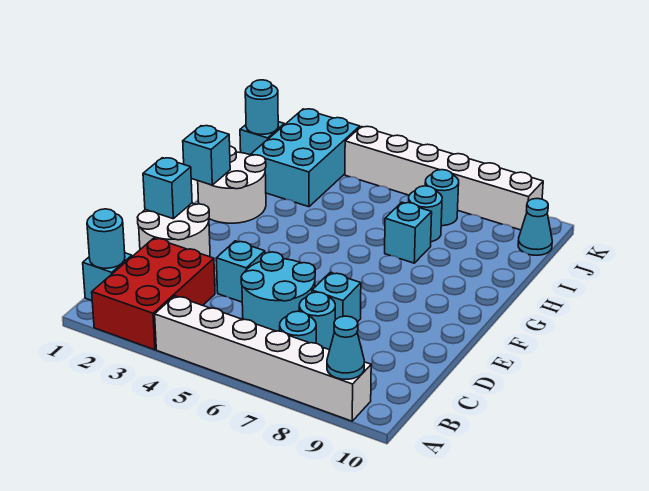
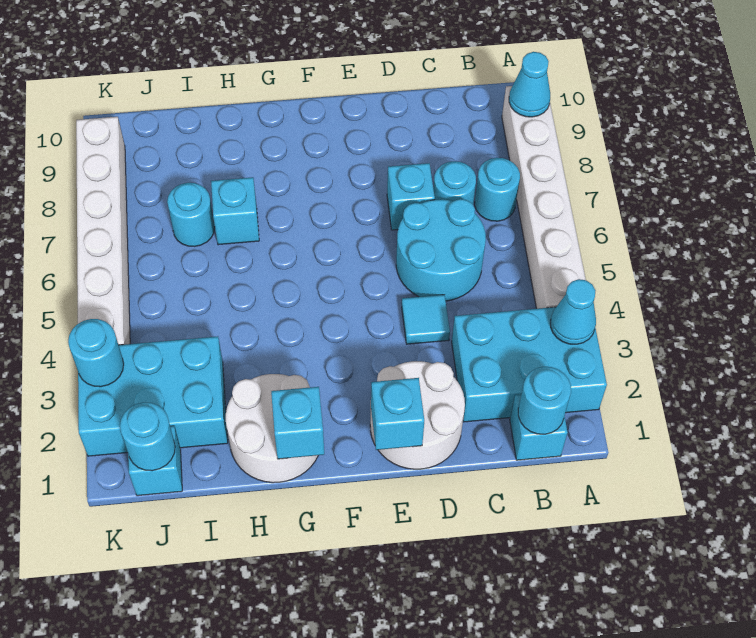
red 2x3 brick [92,238,215,350] -> cyan 2x3 brick [452,307,607,422]
cyan 1x1 brick [216,241,265,302] -> cyan 1x1 tile [402,295,450,344]
cyan 1x1 round brick [425,170,459,226] -> cyan 1x1 round brick moved to [68,319,124,387]
cyan 1x1 cone [518,199,552,255] -> cyan 1x1 cone moved to [551,279,596,344]

